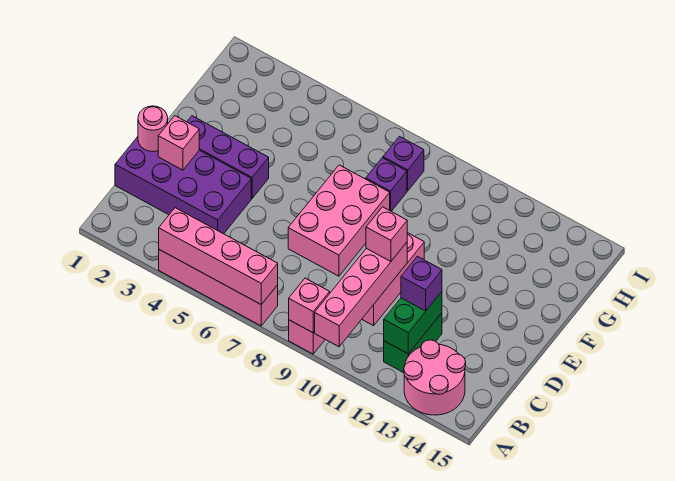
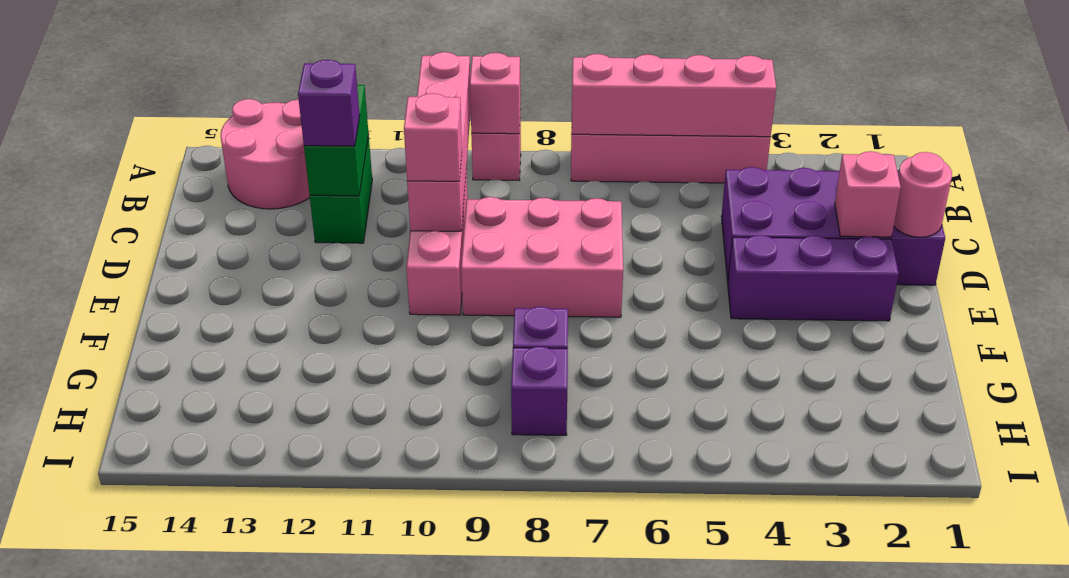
pink 2x3 brick [288,165,390,276] -> pink 2x3 brick turned to [461,197,623,317]

